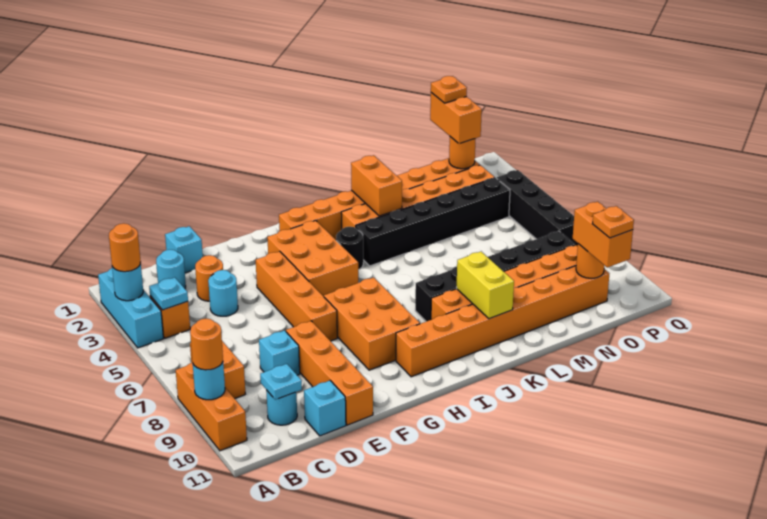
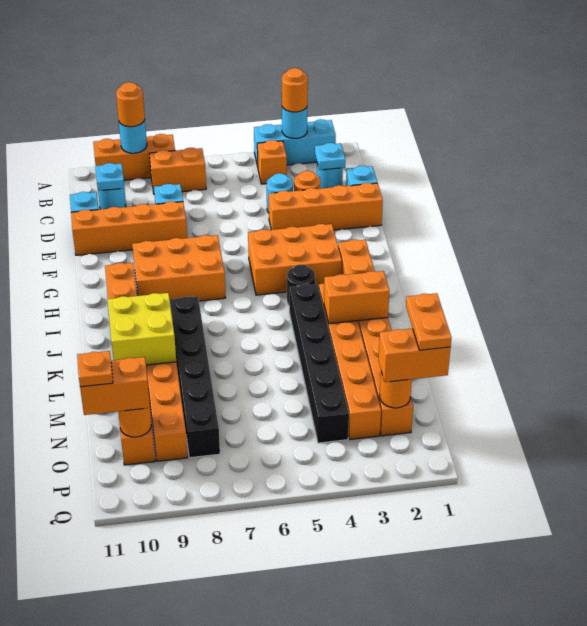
cyan 1x1 plate [149,277,188,310] -> cyan 1x1 plate moved to [315,143,345,170]
orange 1x4 brick [256,251,337,341] -> orange 1x4 brick moved to [269,183,383,230]
yellow 1x2 brick [456,252,514,319] -> yellow 2x2 brick [108,293,176,365]
orange 1x1 plate [431,76,467,103] -> orange 1x2 plate [406,293,451,350]
black 1x4 brick [497,170,578,246] -> none

